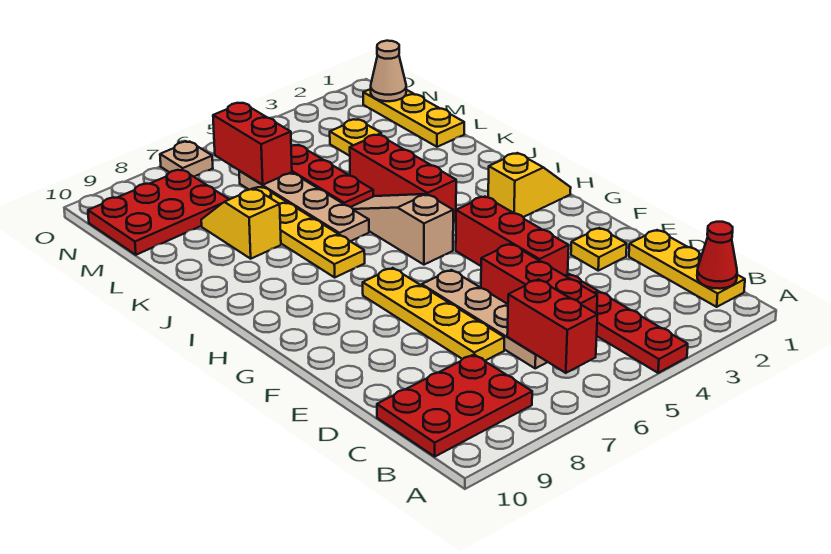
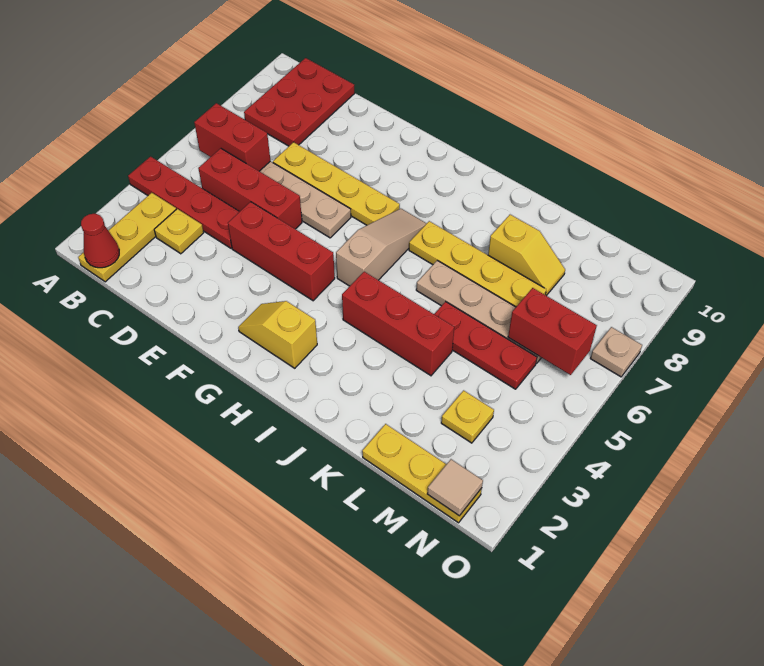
yellow 1x3 plate [629,230,745,307] -> yellow 1x3 plate turned to [78,193,176,282]
yellow 1x1 plate [571,228,627,271] -> yellow 1x1 plate moved to [154,209,204,254]
yellow 1x2 slope [488,153,571,217] -> yellow 1x2 slope turned to [238,301,317,368]
tan 1x3 slope [351,194,453,265] -> tan 1x3 slope turned to [336,209,427,286]
red 2x3 plate [88,170,229,255] -> none
tan 1x1 cone [371,41,406,101] -> tan 1x1 tile [427,459,483,516]

